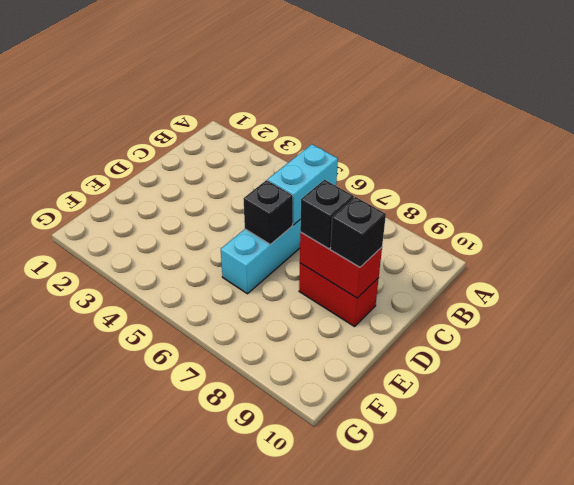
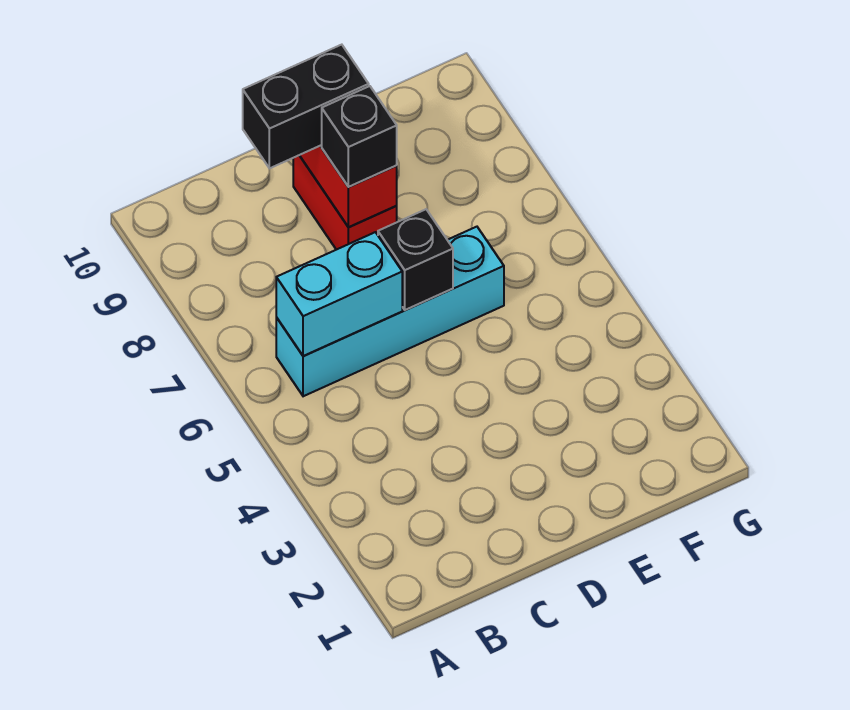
black 1x1 brick [330,197,386,267] -> black 1x2 brick [243,45,369,169]

